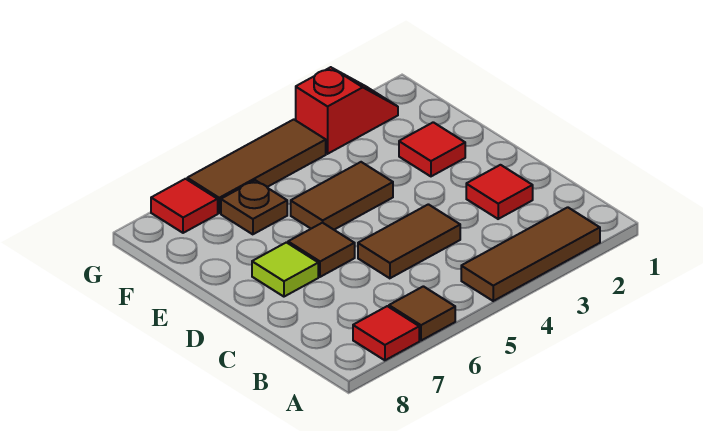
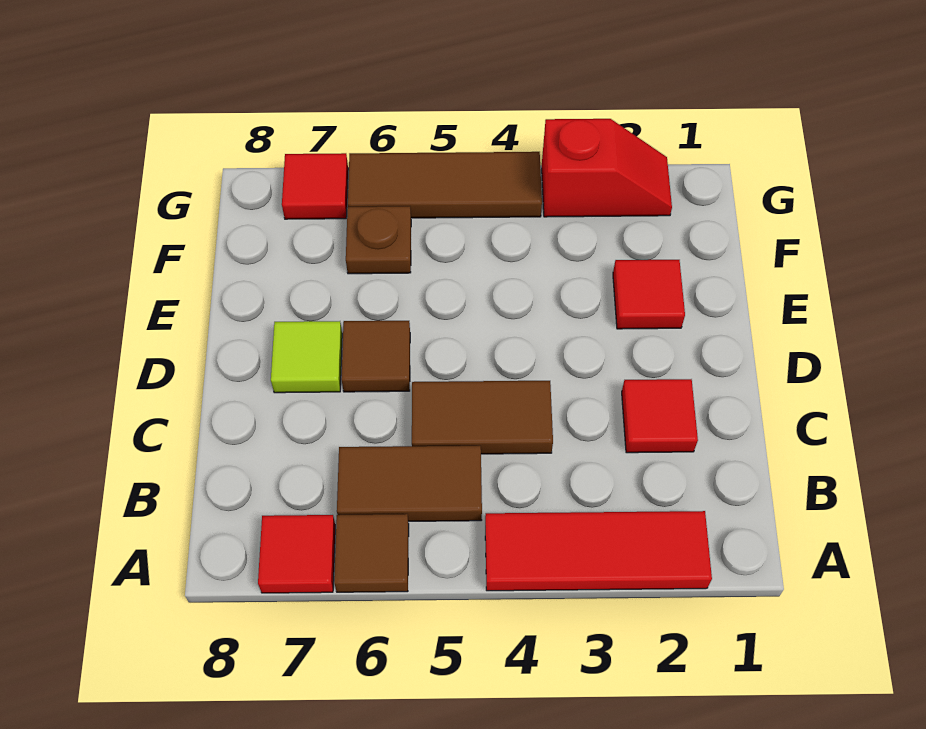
brown 1x3 tile [461,207,600,301] -> red 1x3 tile [485,511,712,591]
brown 1x2 tile [291,162,393,230] -> brown 1x2 tile moved to [337,446,482,521]

